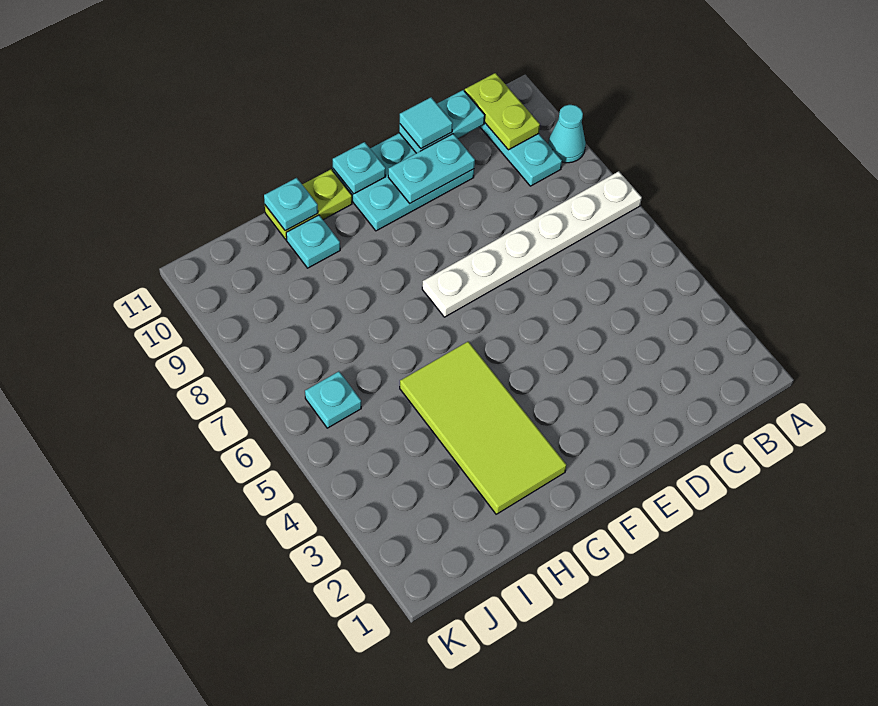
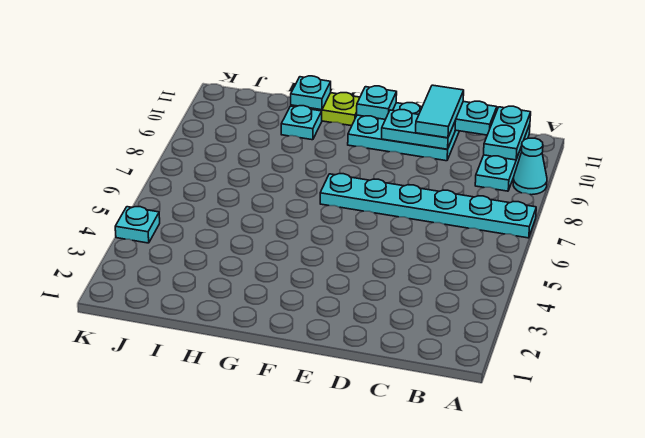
white 1x6 plate [422,171,642,317] -> cyan 1x6 plate [320,174,536,238]
lime 1x2 plate [465,73,540,150] -> cyan 1x2 plate [484,106,531,160]
cyan 1x1 tile [400,97,453,149] -> cyan 1x2 tile [416,85,464,138]
lime 2x4 tile [400,342,566,514] -> none
cyan 1x1 plate [305,371,361,428] -> cyan 1x1 plate moved to [115,207,160,243]

